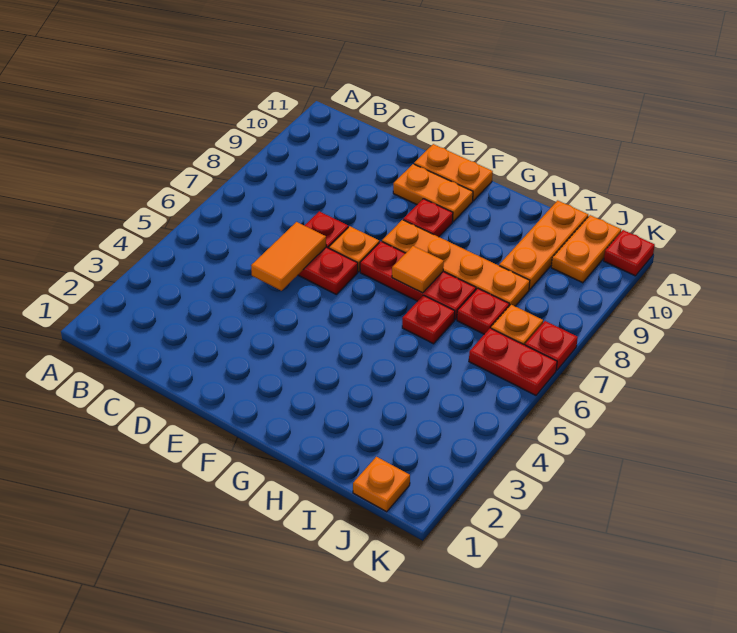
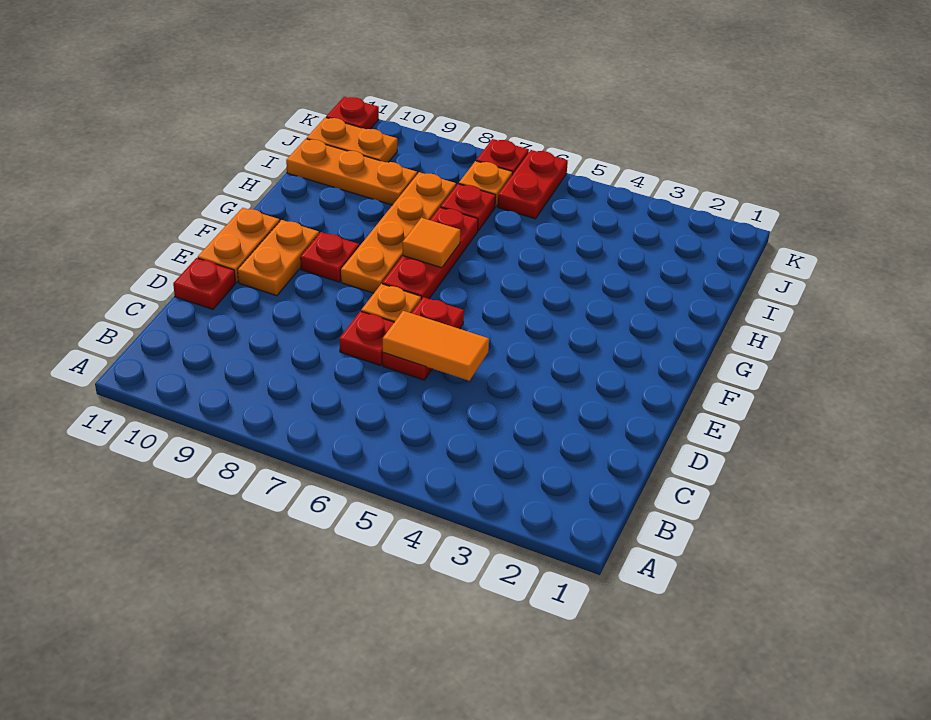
red 1x1 plate [402,295,455,344] -> red 1x1 plate moved to [173,258,236,309]
orange 1x1 plate [353,457,410,512] -> none

